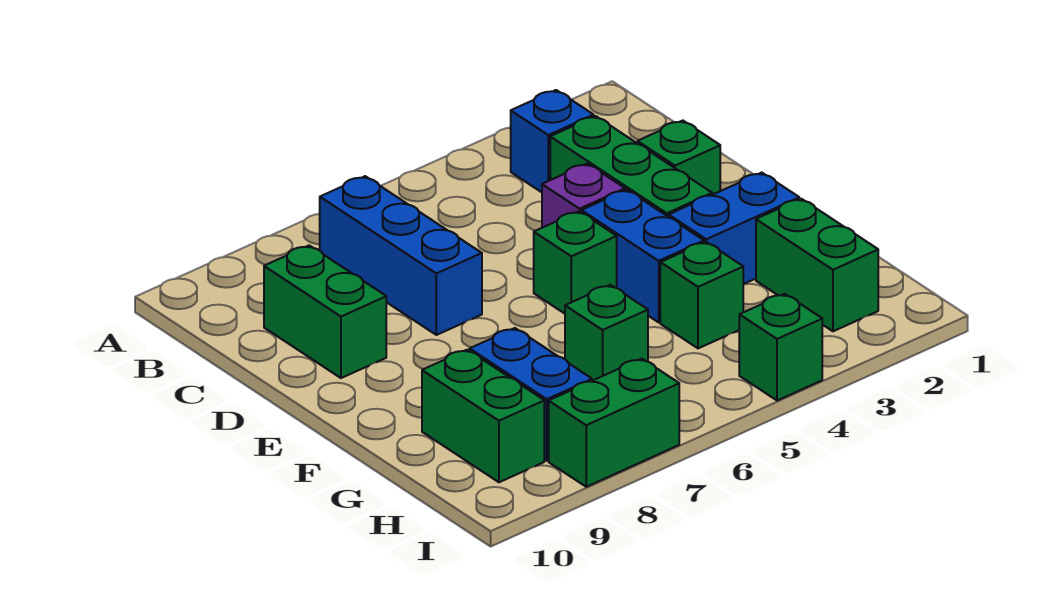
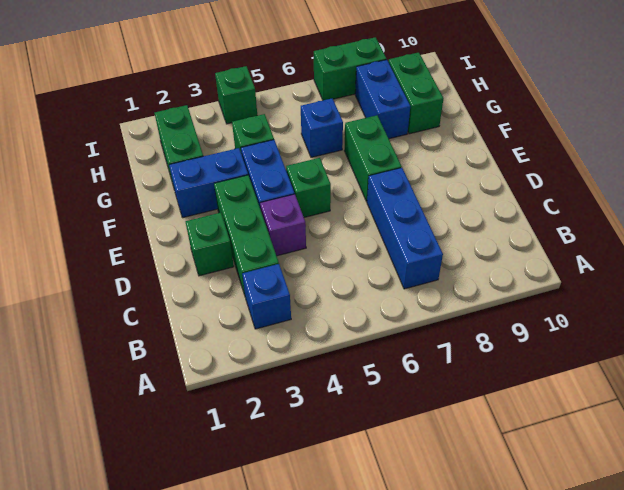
green 1x2 brick [264,245,386,378] -> green 1x2 brick moved to [345,115,402,202]
green 1x1 brick [565,285,648,381] -> blue 1x1 brick [301,98,343,157]

